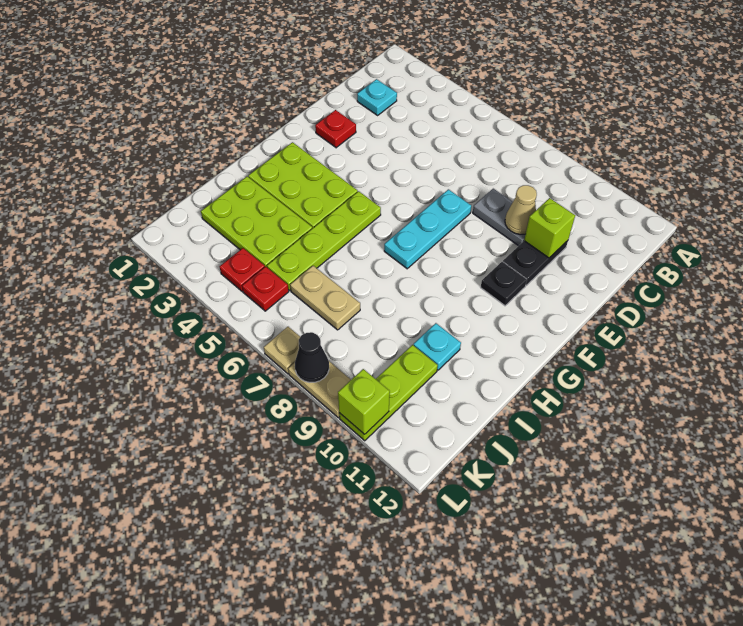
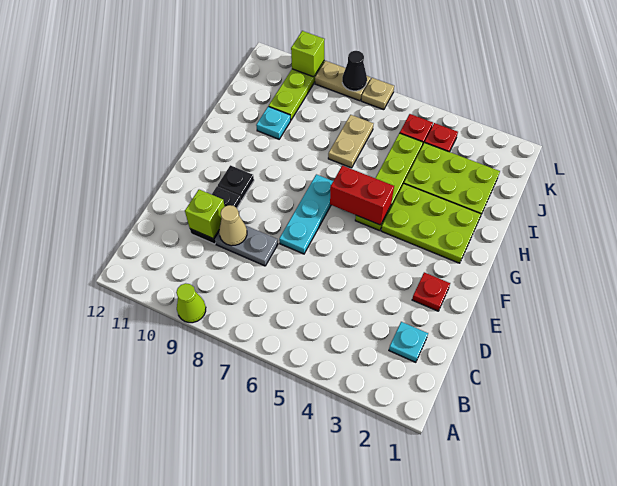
none -> lime 1x1 cone [176,283,206,323]
none -> red 1x2 brick [330,166,394,225]
tan 1x2 plate [290,266,360,330] -> tan 1x2 plate turned to [328,115,373,168]

